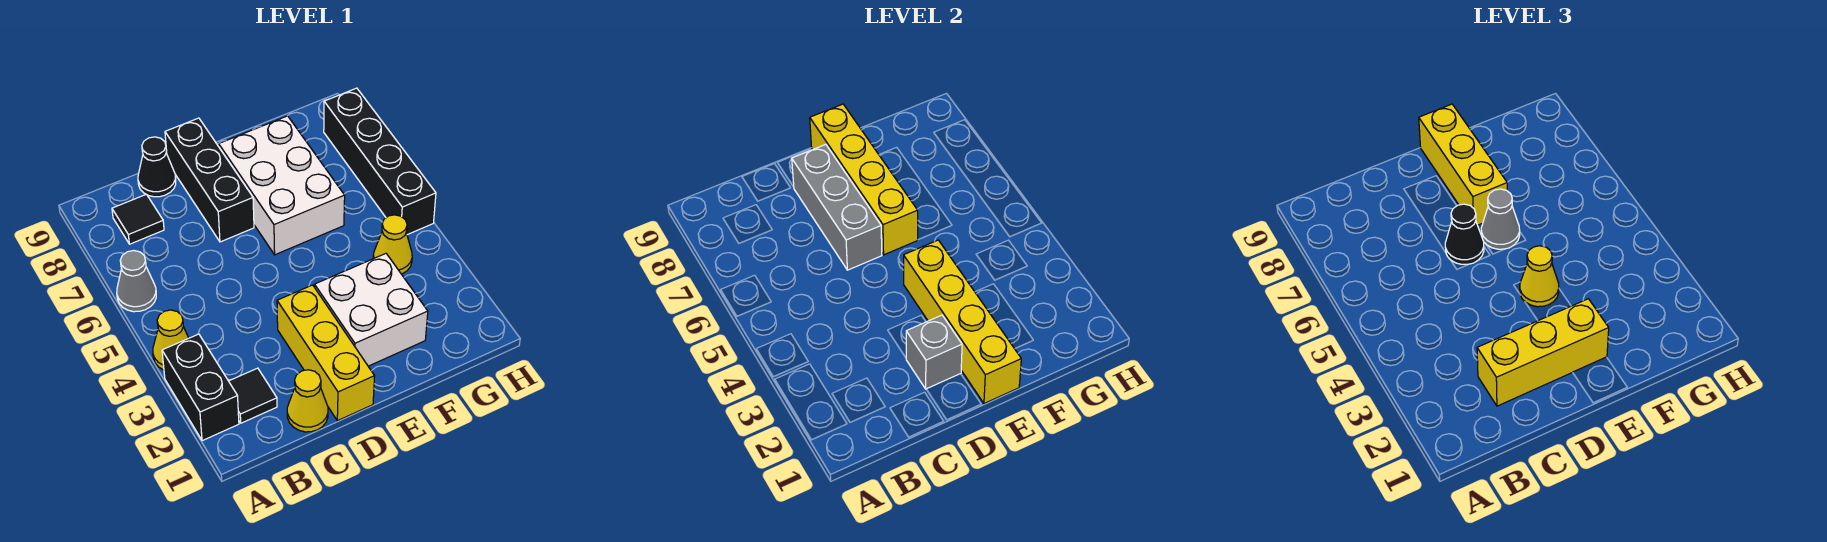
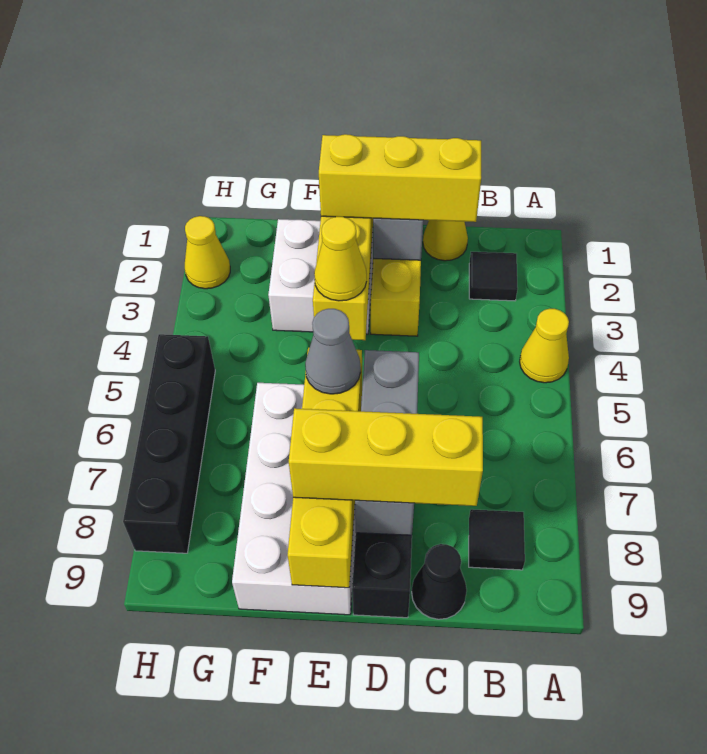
black 1x2 brick [162,334,239,441] -> none
grey 1x1 cone [117,251,156,312] -> none
black 1x1 cone [1445,204,1484,264] -> none
white 2x3 brick [219,116,345,255] -> white 2x4 brick [232,383,356,615]
yellow 1x3 brick [1419,104,1507,225] -> yellow 1x3 brick turned to [289,408,483,506]
yellow 1x1 cone [373,215,412,274] -> yellow 1x1 cone moved to [185,216,230,289]

